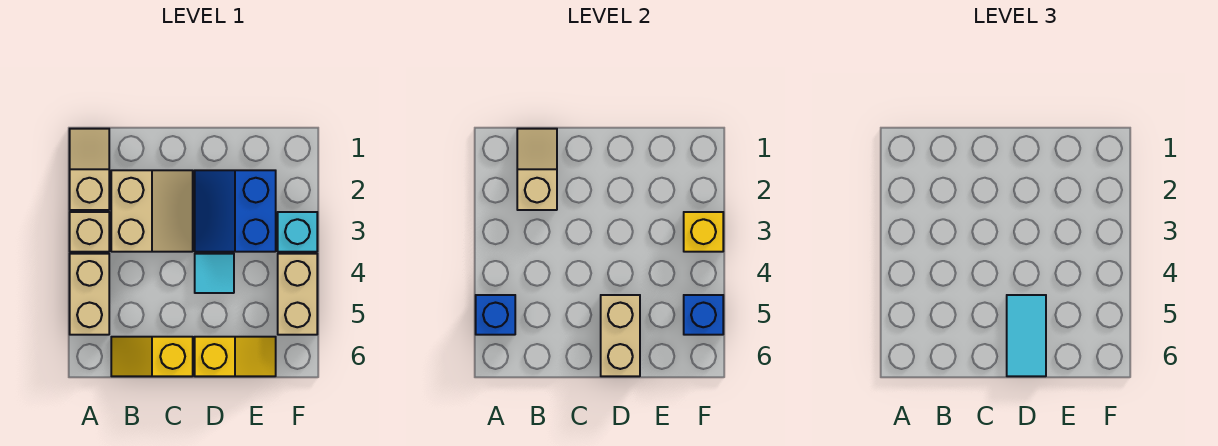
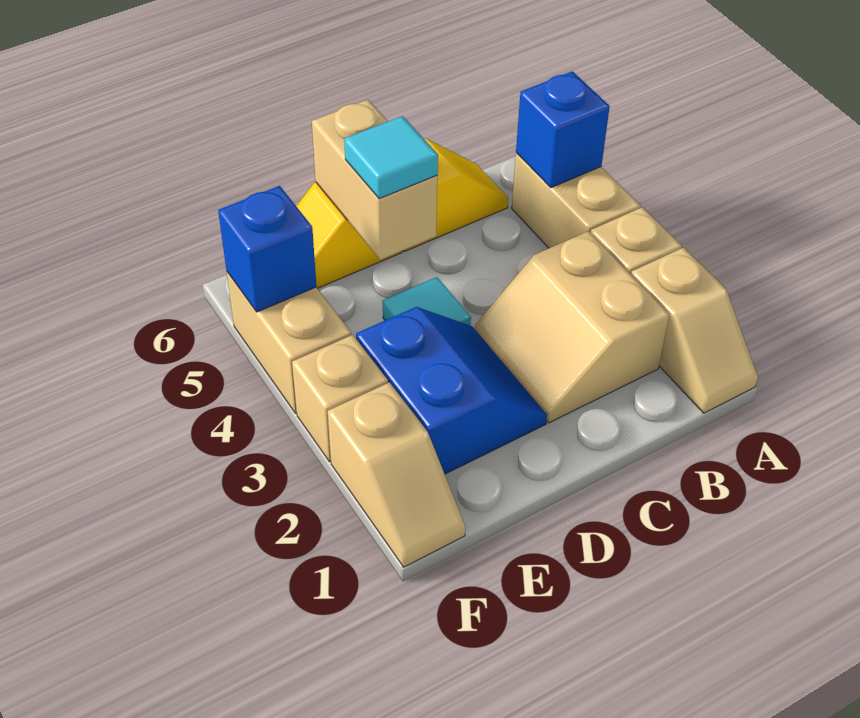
tan 1x2 slope [517,129,557,210] -> tan 1x2 slope moved to [328,382,465,567]
cyan 1x2 tile [1007,295,1046,376] -> cyan 1x1 tile [344,116,438,199]
cyan 1x1 brick [278,212,317,252] -> tan 1x1 brick [292,335,388,462]
yellow 1x1 brick [684,212,723,252] -> none

